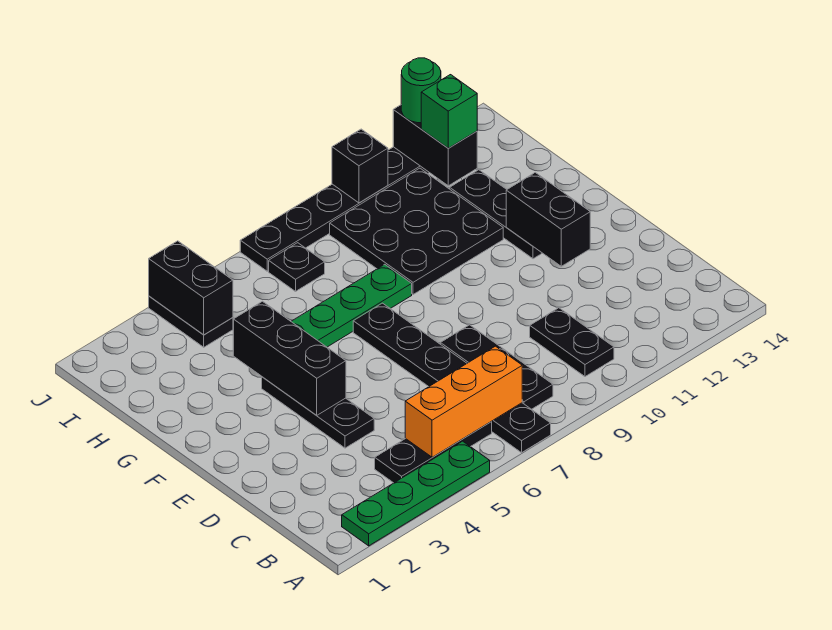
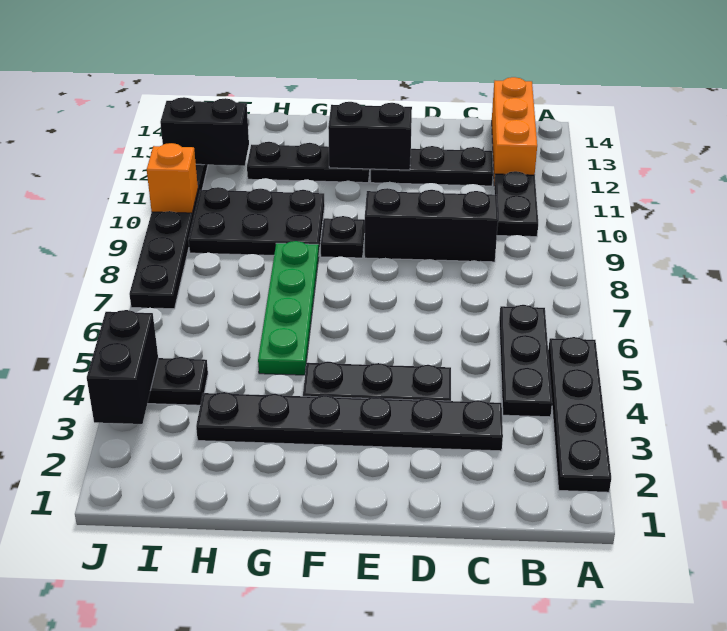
green 1x4 plate [342,441,490,546] -> black 1x4 plate [548,337,611,492]
black 1x6 plate [353,303,551,453] -> black 1x6 plate moved to [196,392,503,451]
orange 1x3 brick [405,346,522,457] -> orange 1x3 brick moved to [492,77,537,182]
black 1x3 plate [440,325,553,409] -> black 1x3 plate moved to [370,146,493,186]
black 1x2 plate [530,308,614,377] -> black 1x2 plate turned to [494,171,538,237]
black 1x3 brick [233,301,346,415] -> black 1x3 brick moved to [365,188,498,262]
black 3x3 plate [330,168,503,294] -> black 2x3 plate [188,187,325,256]
black 1x2 brick [149,241,233,335] -> black 1x2 brick turned to [87,310,158,424]
black 1x1 plate [269,243,325,291] -> black 1x1 plate moved to [320,216,365,258]
green 1x1 brick [421,75,477,148] -> none
black 1x1 brick [332,129,388,203] -> orange 1x1 brick [147,143,198,213]
green 1x1 round brick [401,58,441,123] -> none

